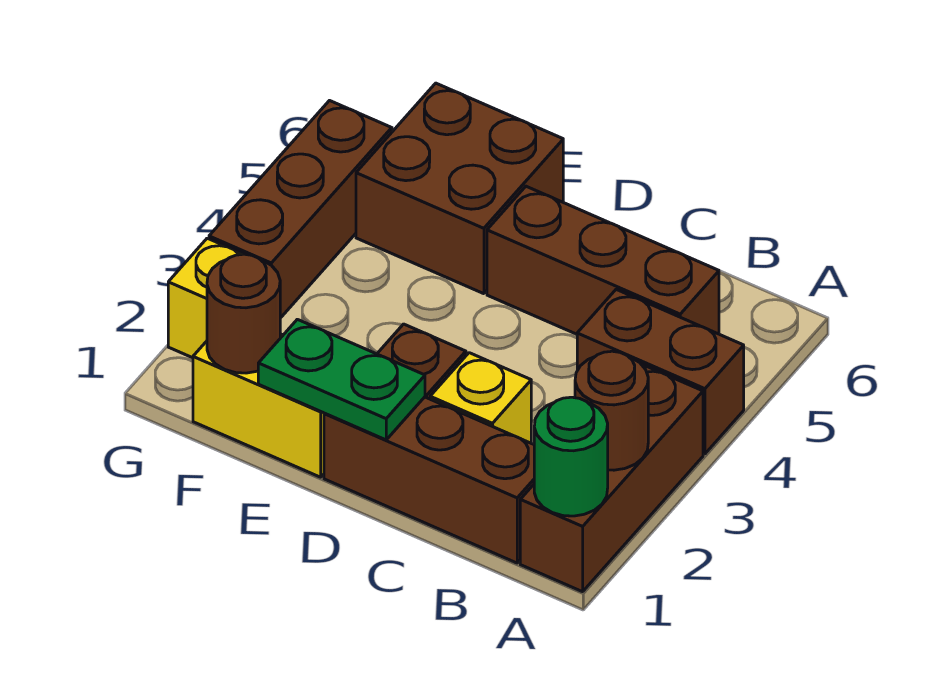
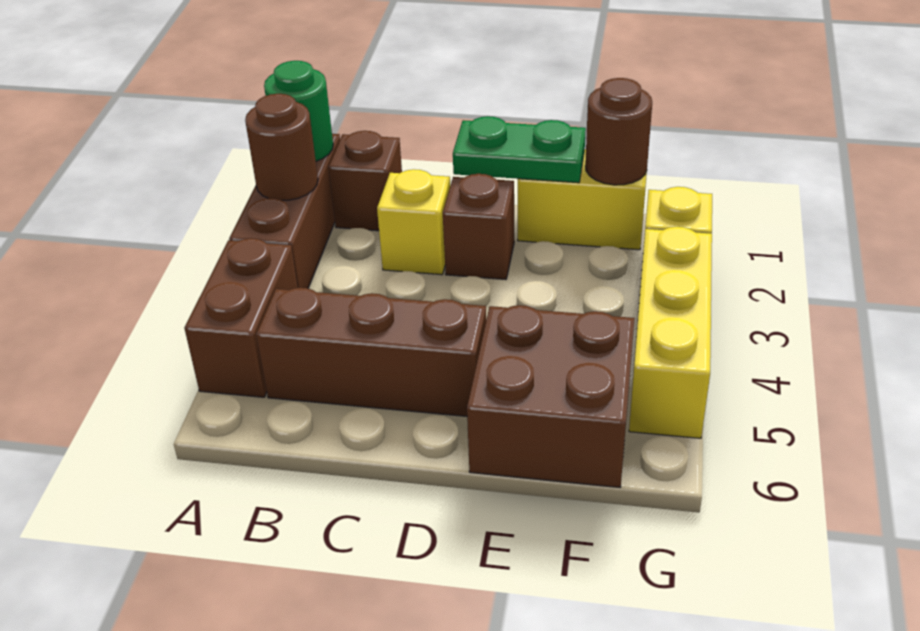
brown 1x2 brick [577,289,744,454] -> brown 1x2 brick turned to [184,238,298,397]
brown 1x3 brick [324,397,534,563] -> brown 1x1 brick [328,131,402,231]
brown 1x3 brick [209,101,392,318] -> yellow 1x3 brick [629,227,712,438]

